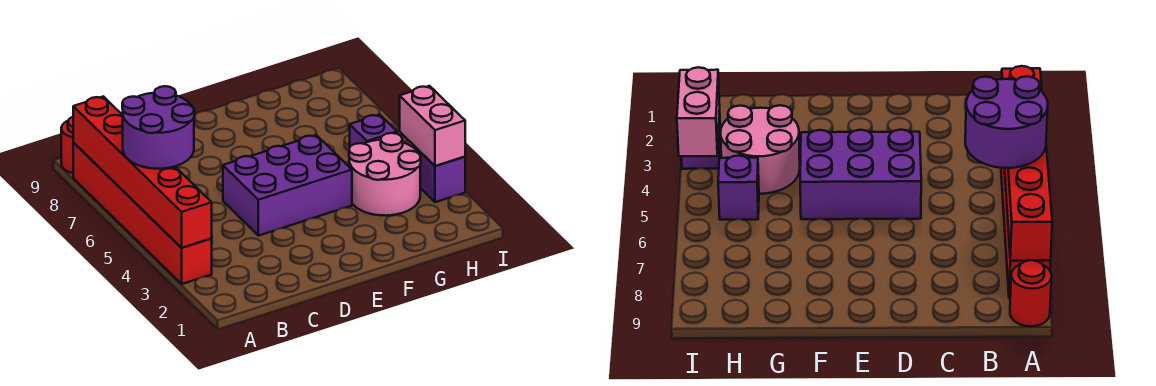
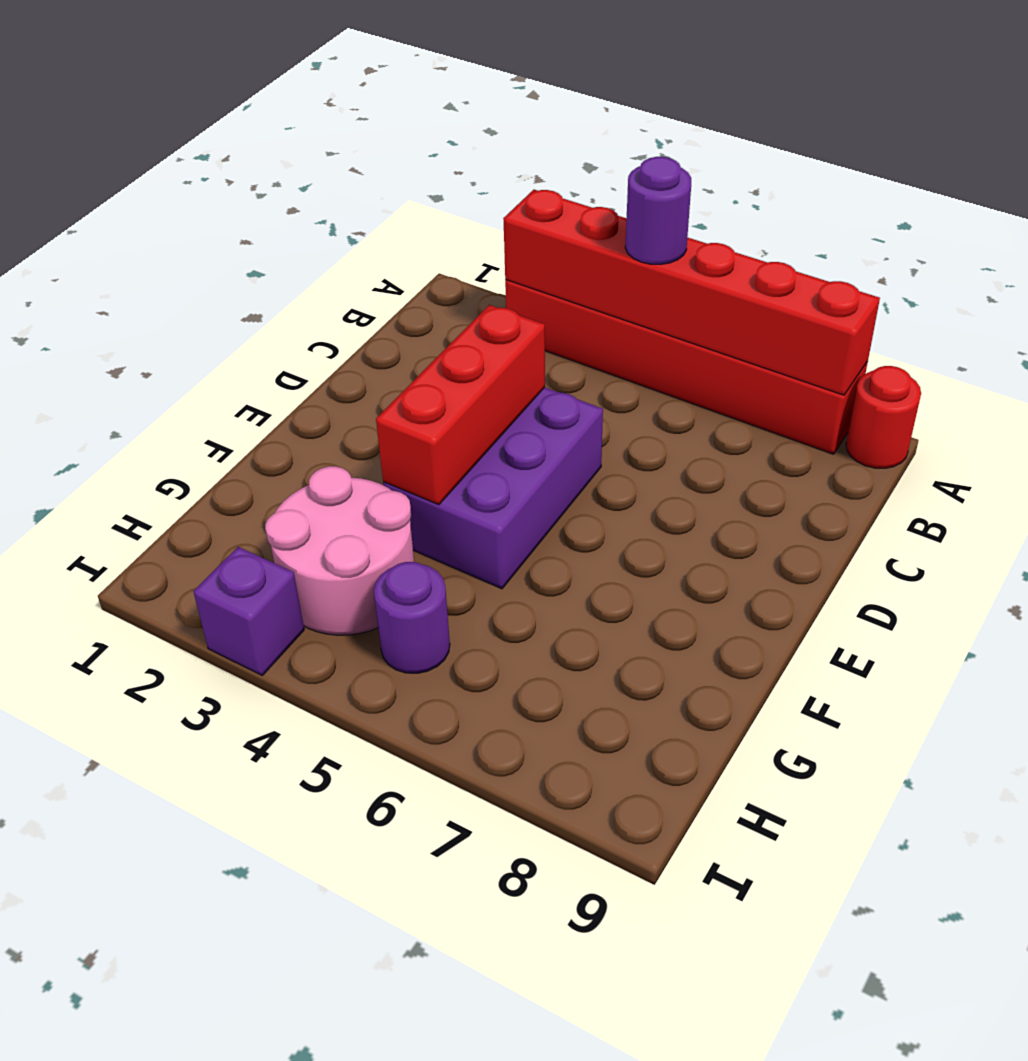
purple 2x2 round brick [122,86,194,169] -> purple 1x1 round brick [625,157,691,264]
none -> red 1x3 brick [376,305,545,505]
purple 1x1 brick [350,115,397,146] -> purple 1x1 round brick [374,562,450,673]
pink 1x2 brick [400,86,465,166] -> none

